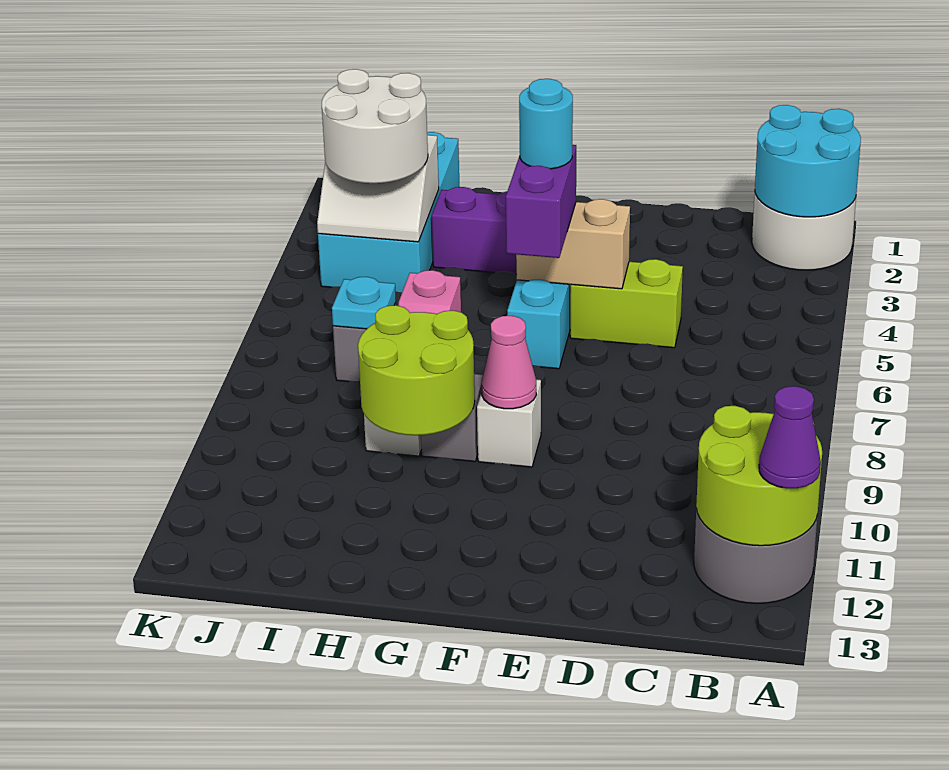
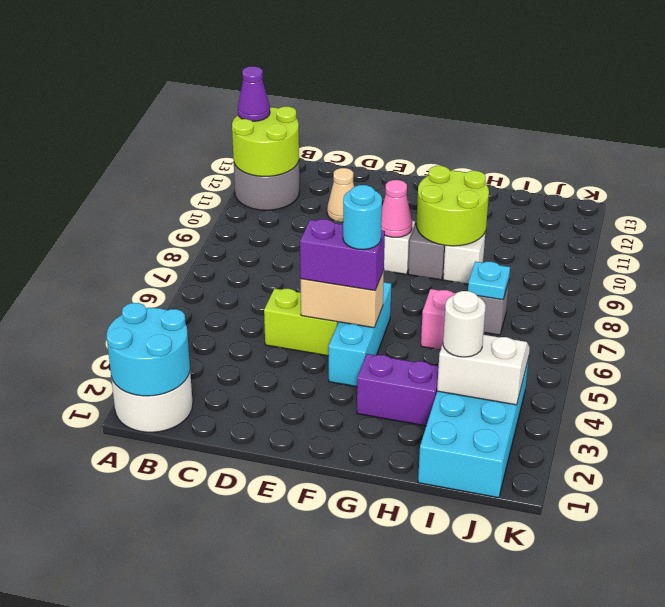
none -> tan 1x1 cone [327,168,354,222]
purple 1x2 brick [506,145,576,258] -> purple 1x2 brick turned to [300,219,385,291]
white 2x2 round brick [322,69,428,183] -> white 1x1 round brick [443,291,486,357]

